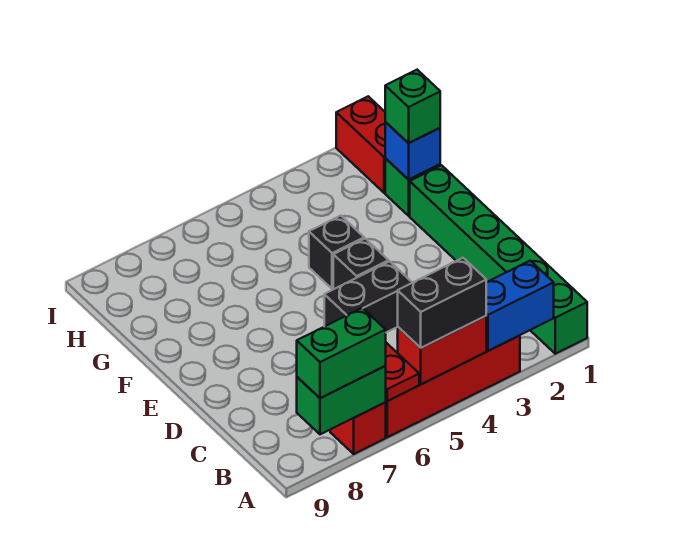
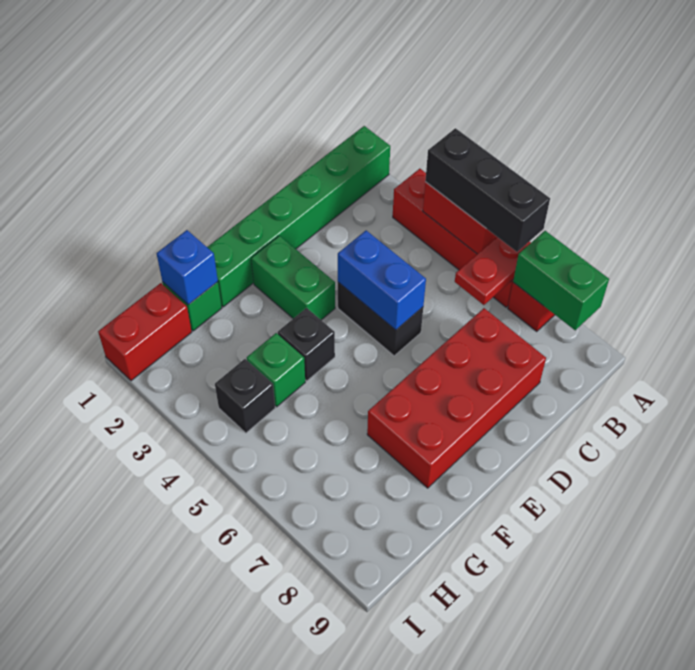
blue 1x2 brick [486,261,554,351] -> blue 1x2 brick moved to [338,231,426,330]
black 1x2 brick [398,258,486,348] -> black 1x3 brick [425,128,550,252]
green 1x2 brick [297,308,386,398] -> green 1x2 brick moved to [251,236,335,320]
none -> red 2x4 brick [367,308,546,488]
black 1x1 brick [333,239,389,289] -> black 1x1 brick moved to [215,359,275,433]
green 1x1 brick [385,70,440,143] -> green 1x1 brick moved to [247,333,305,407]

